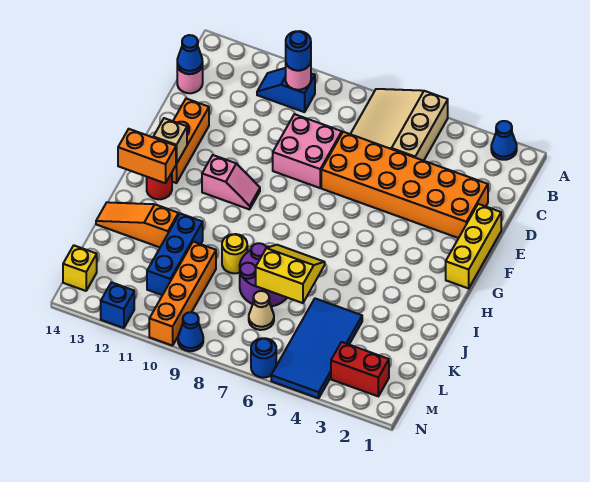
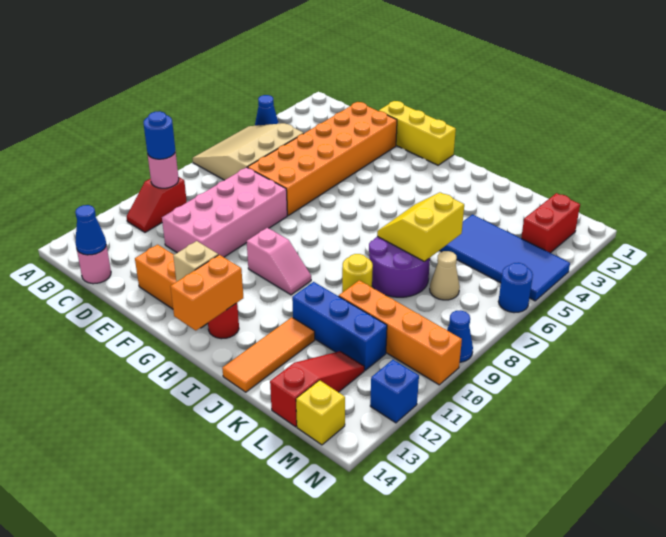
blue 1x1 cone [491,121,517,160] -> blue 1x1 cone moved to [255,95,279,126]
tan 3x3 slope [351,89,448,161] -> tan 3x3 slope turned to [193,123,304,180]
blue 1x2 slope [257,68,315,112] -> red 1x2 slope [127,177,187,232]
pink 2x2 brick [273,114,342,188] -> pink 2x4 brick [162,167,287,257]
pink 1x2 slope [202,155,260,209] -> pink 1x2 slope turned to [247,228,311,295]
orange 1x3 slope [96,202,178,247] -> orange 1x3 tile [222,317,315,392]
none -> red 1x3 slope [270,351,364,427]

